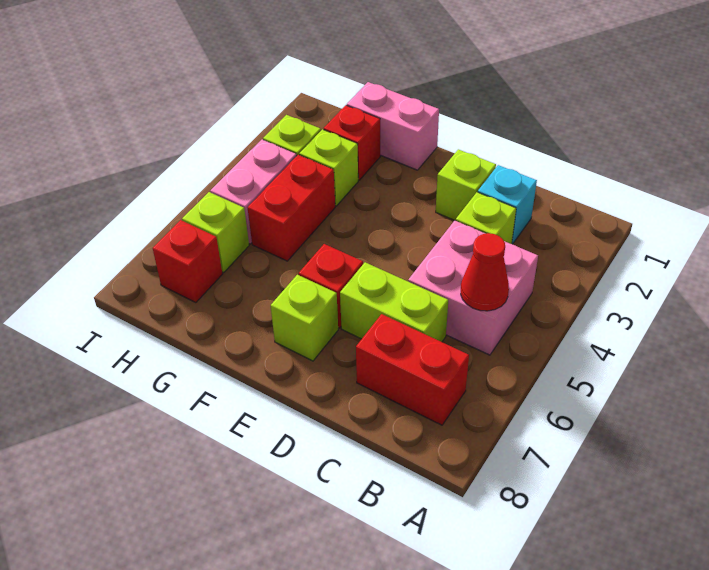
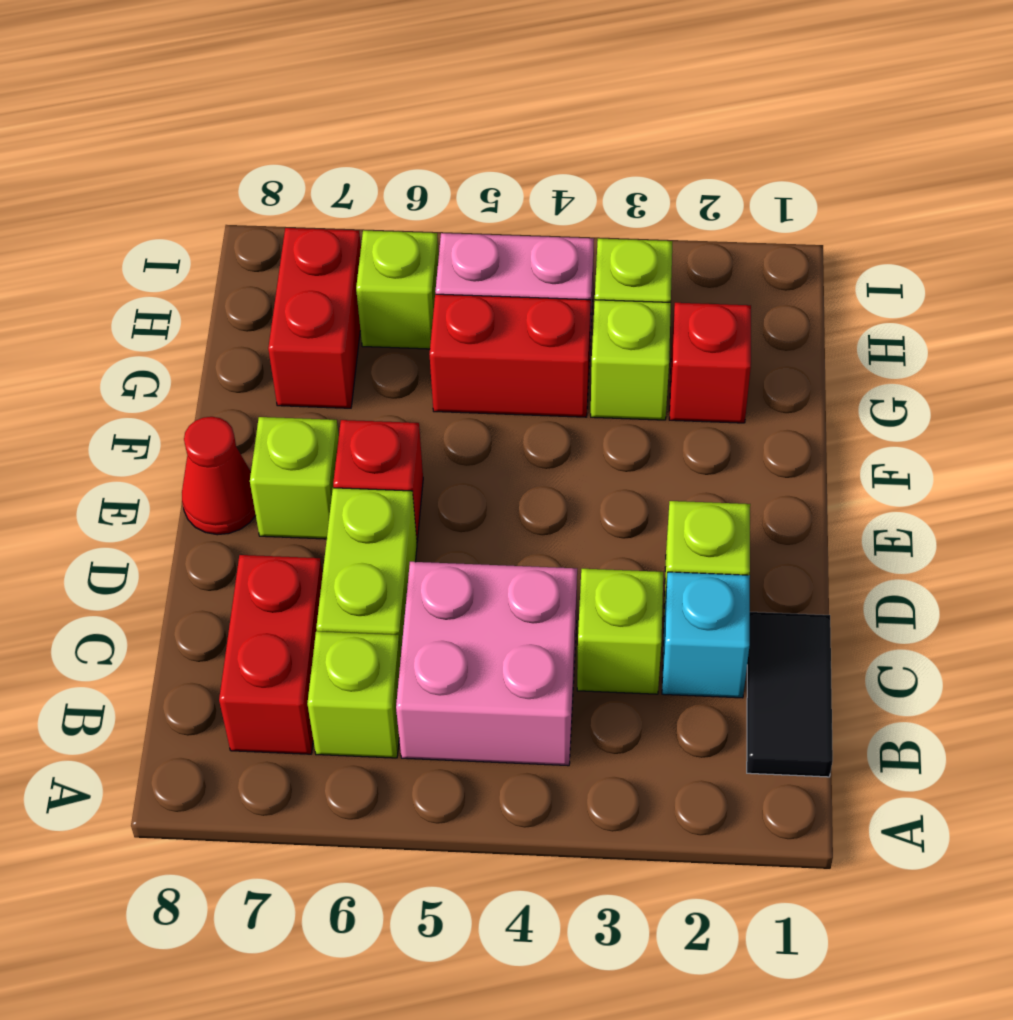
none -> black 1x2 tile [747,612,833,777]
red 1x1 cone [461,233,509,311] -> red 1x1 cone moved to [182,417,256,535]
none -> lime 1x1 brick [307,631,401,758]
pink 1x2 brick [347,82,439,170] -> none
red 1x1 brick [153,220,222,303] -> red 1x2 brick [268,228,361,408]

